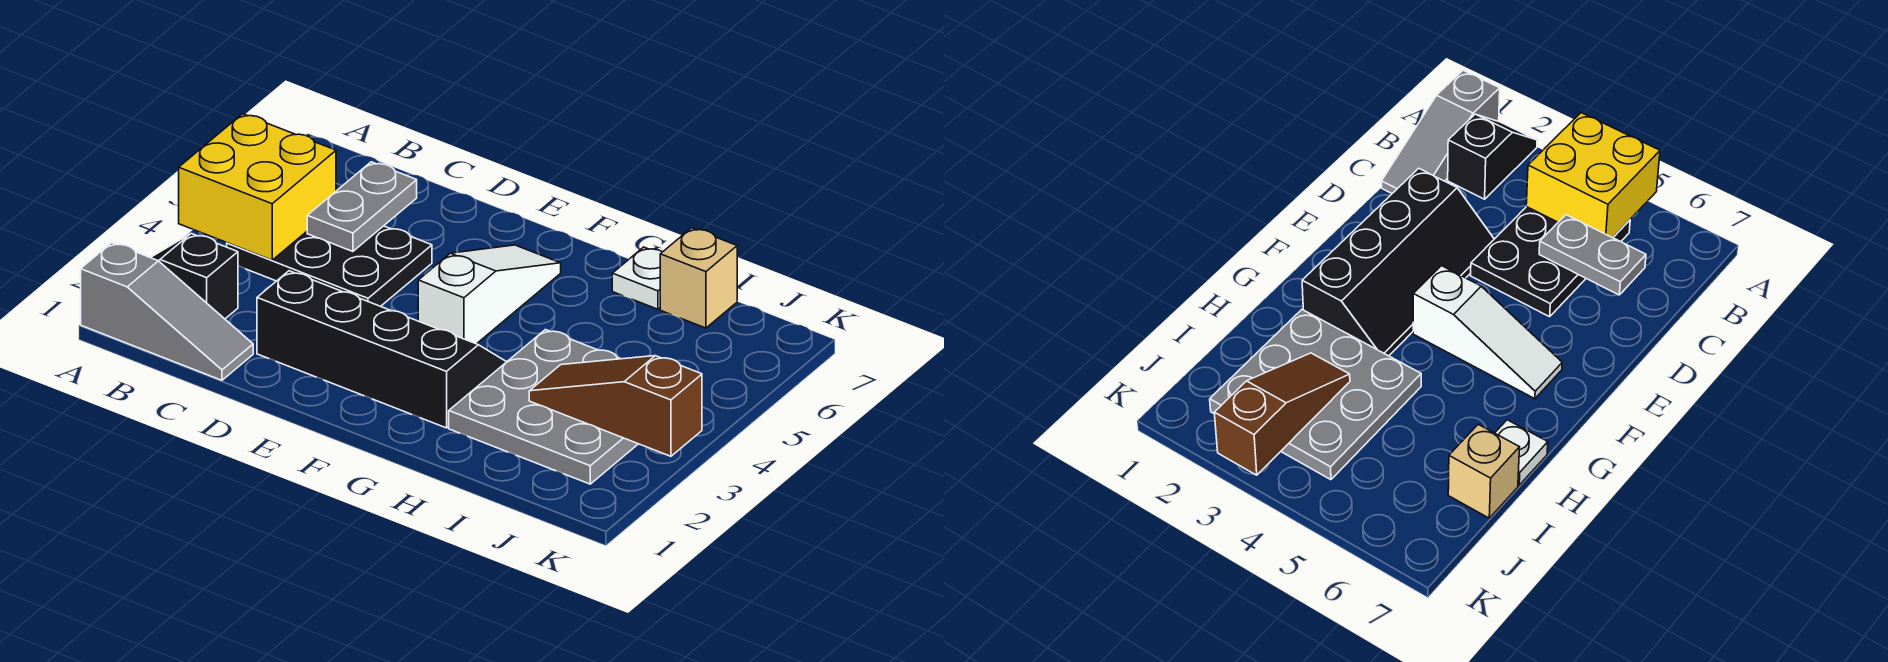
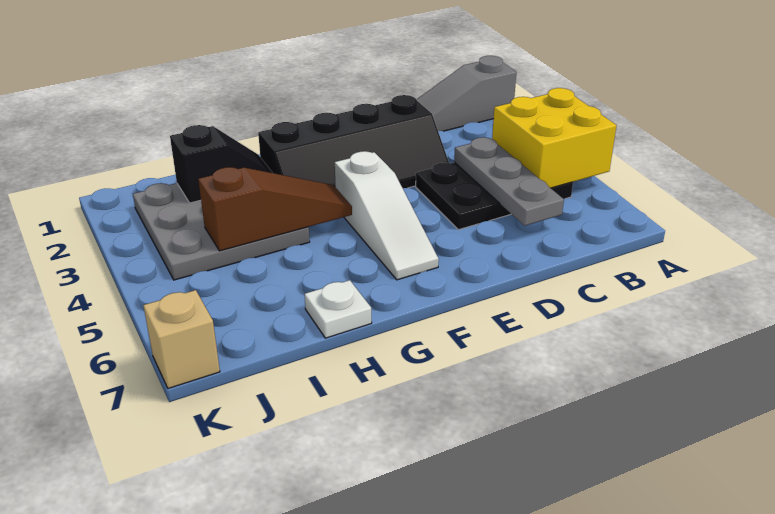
black 1x2 slope [151,234,238,319] -> black 1x2 slope moved to [170,125,272,203]
grey 1x2 plate [307,162,417,252] -> grey 1x3 plate [454,137,564,226]
brown 1x3 slope [529,356,702,456] -> brown 1x3 slope moved to [198,167,352,251]
tan 1x1 brick [660,228,737,328] -> tan 1x1 brick moved to [143,290,220,388]

